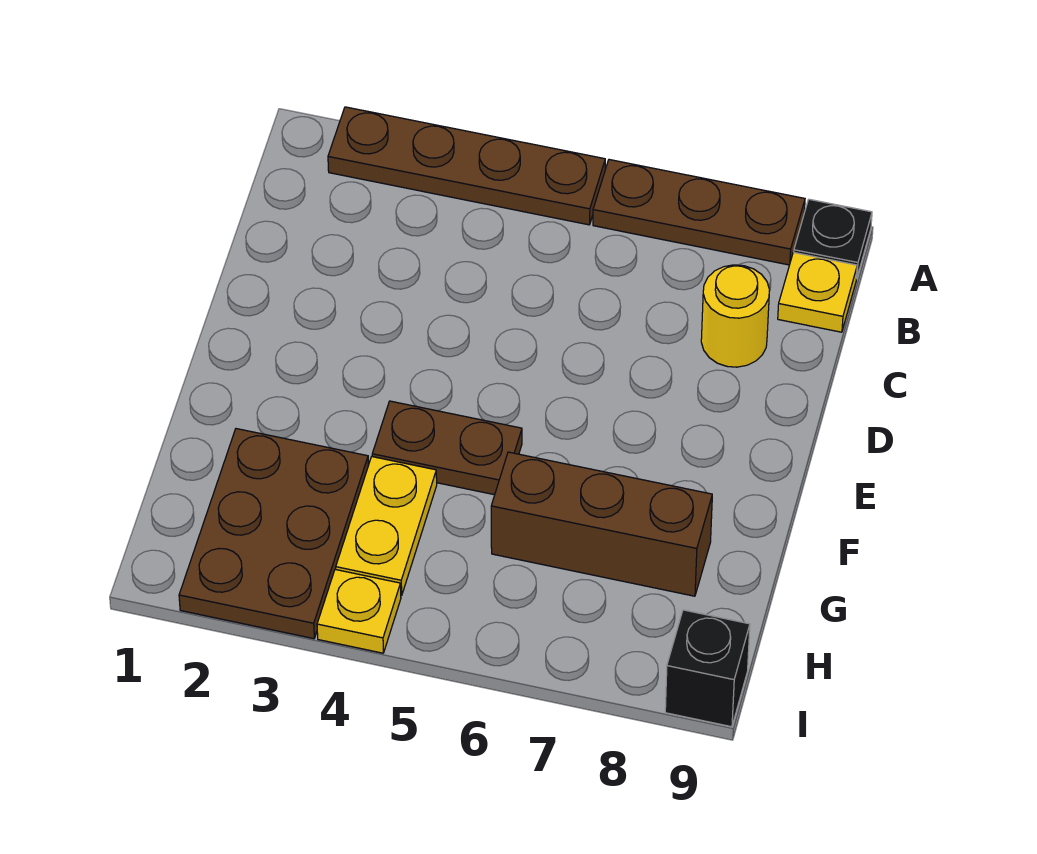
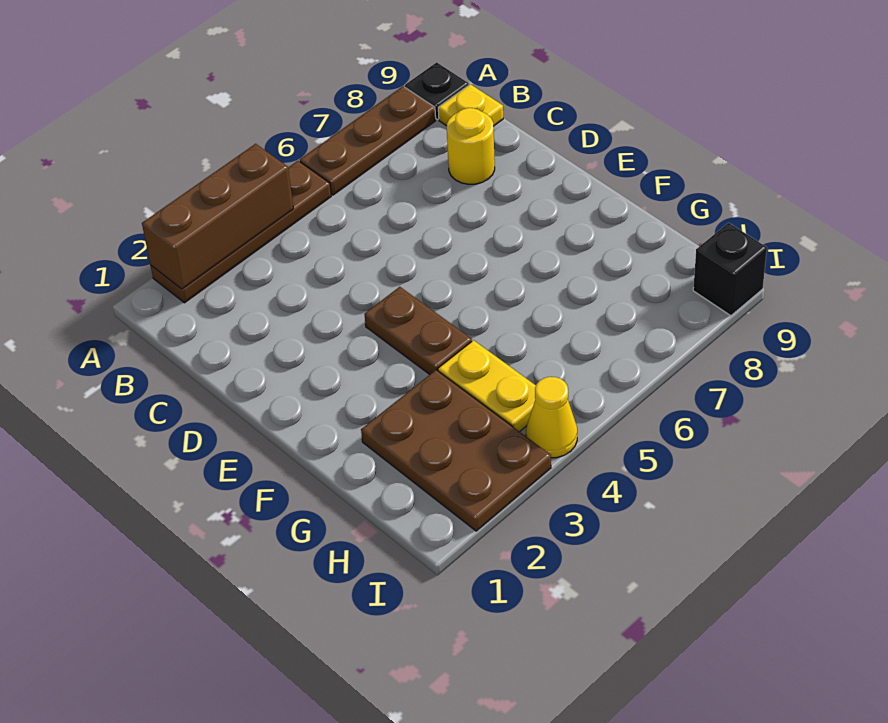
brown 1x2 plate [372,401,522,495] -> brown 1x2 plate turned to [364,287,472,374]
brown 1x3 brick [491,452,712,596] -> brown 1x3 brick moved to [142,144,293,289]
yellow 1x1 plate [317,569,401,653] -> yellow 1x1 cone [526,377,577,458]

